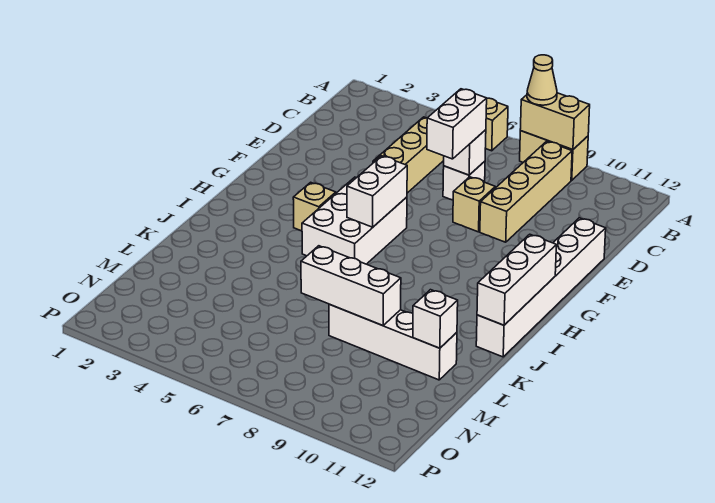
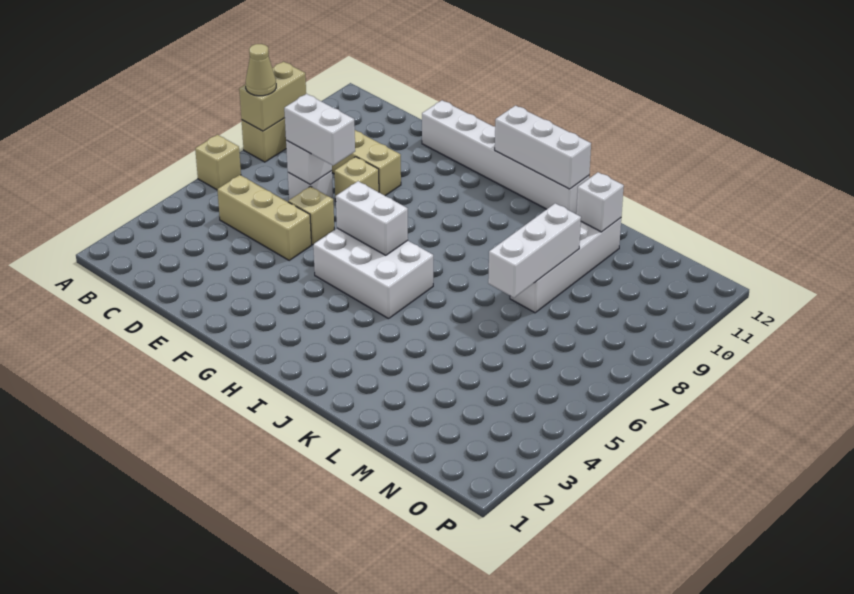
tan 1x1 brick [293,182,336,231] -> tan 1x1 brick moved to [288,186,334,245]

